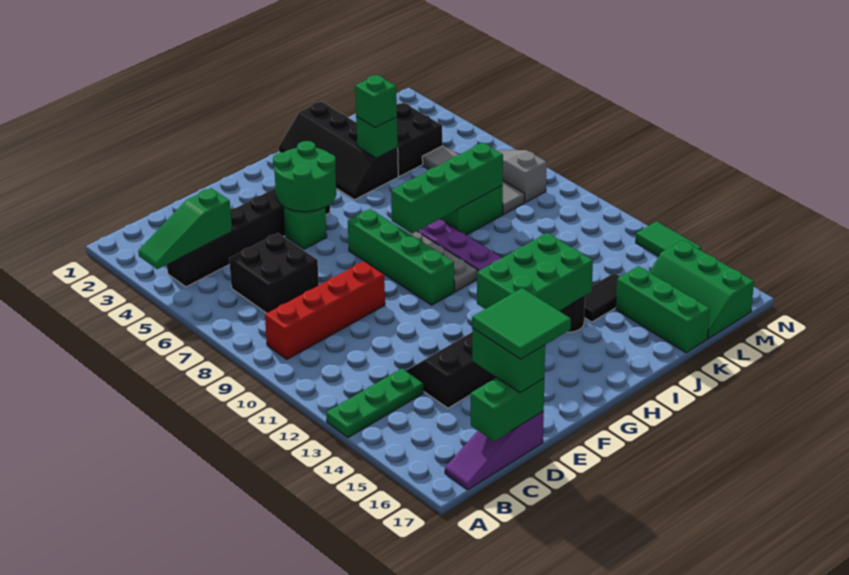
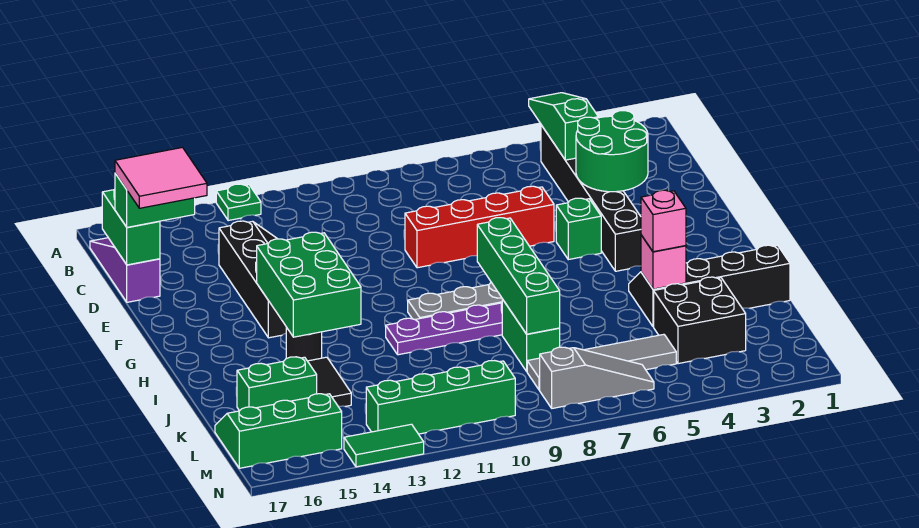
green 1x3 plate [326,368,424,438] -> green 1x1 plate [216,184,261,221]
red 1x4 brick [265,261,385,359] -> red 1x4 brick turned to [405,186,554,268]
black 2x2 brick [229,233,319,313] -> none
green 2x2 tile [472,288,571,359] -> pink 2x2 tile [115,147,207,208]
green 2x2 round brick [273,141,336,212] -> green 2x2 round brick moved to [576,111,648,192]
green 1x4 brick [348,209,454,305] -> green 1x4 brick moved to [366,361,515,434]
green 1x1 brick [356,117,398,158] -> pink 1x1 brick [641,235,686,289]
green 1x1 brick [355,75,397,127] -> pink 1x1 brick [641,190,686,252]
green 1x3 brick [616,266,710,353] -> green 1x2 brick [237,357,317,411]

